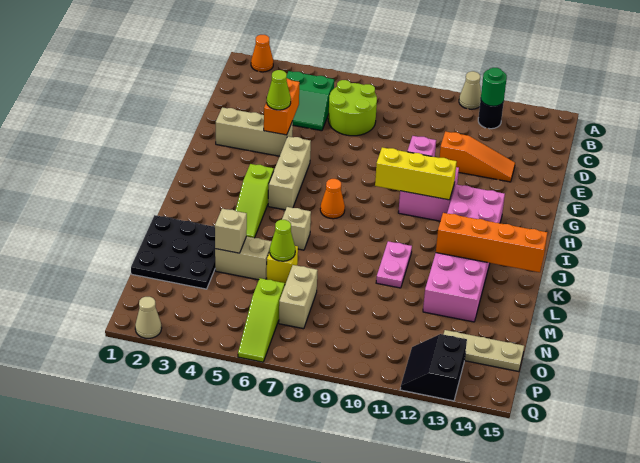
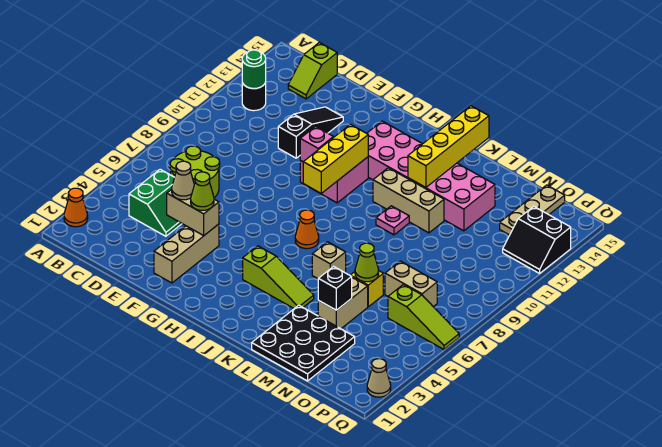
tan 1x1 cone [459,71,481,109] -> tan 1x1 cone moved to [172,161,194,200]
none -> lime 1x2 slope [288,43,337,99]
orange 1x2 brick [264,79,300,135] -> tan 1x2 brick [167,189,219,235]
orange 1x3 slope [439,131,515,182] -> black 1x3 slope [278,107,343,158]
tan 1x3 brick [268,136,311,210] -> tan 1x3 brick moved to [373,168,444,233]
pink 1x2 plate [376,241,412,288] -> pink 1x1 plate [376,206,409,235]
orange 1x4 brick [436,213,547,272] -> yellow 1x4 brick [408,106,489,188]
tan 1x1 brick [215,209,247,253] -> black 1x1 brick [318,266,352,310]

